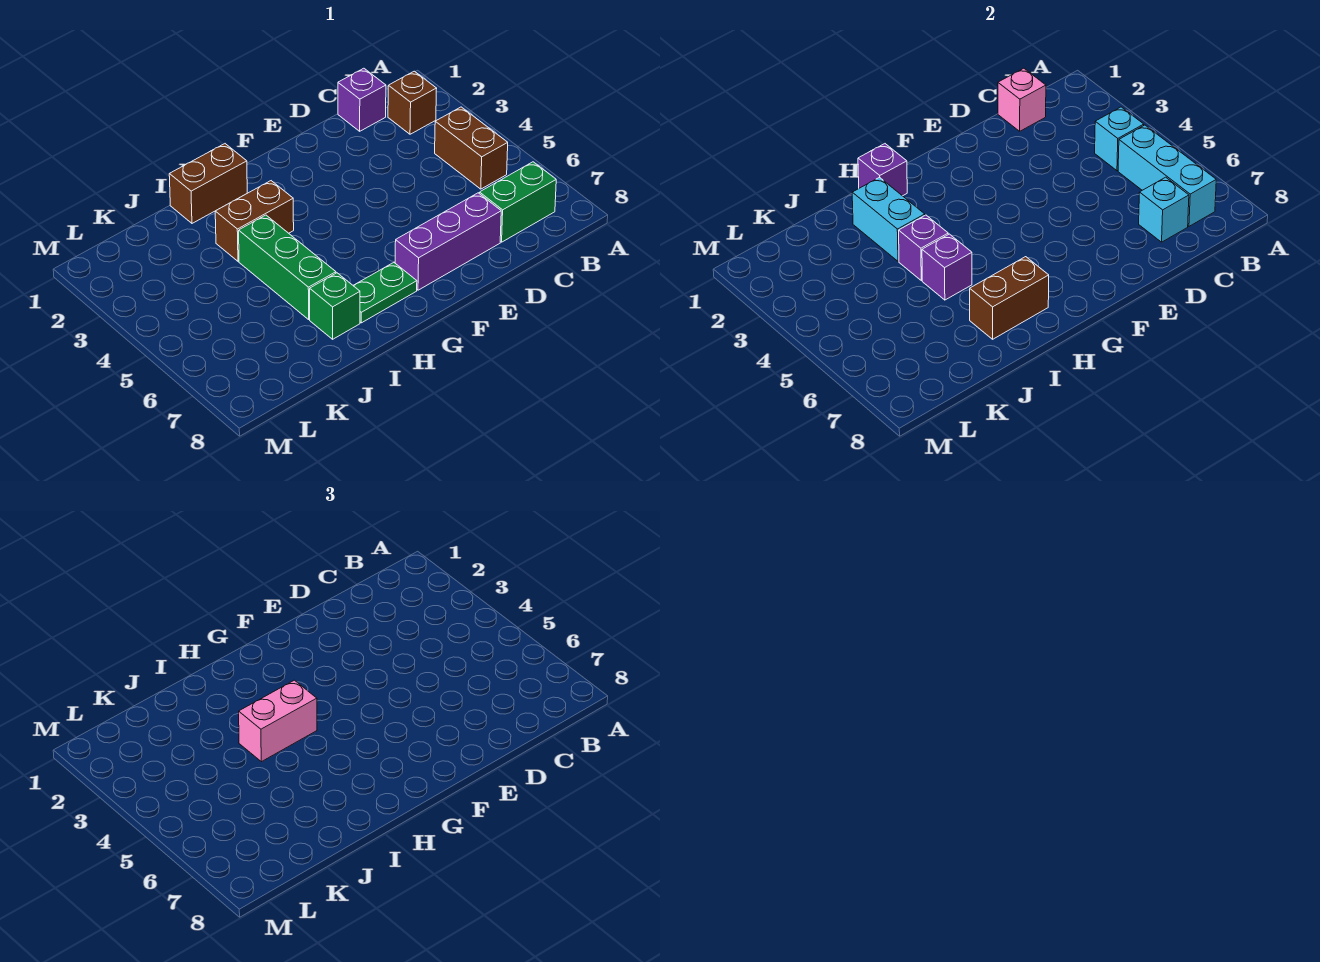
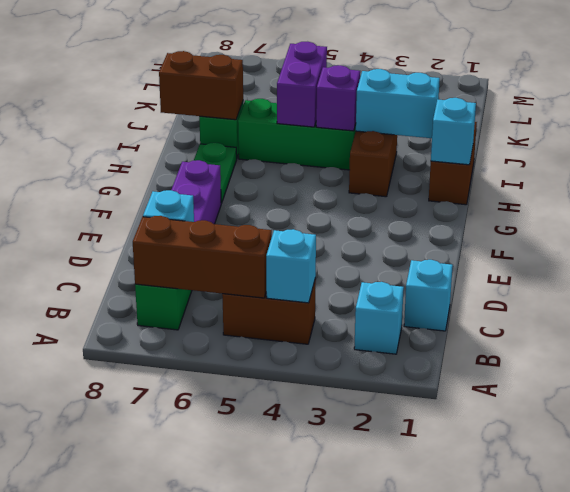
brown 1x1 brick [388,71,437,134] -> cyan 1x1 brick [354,282,404,354]
cyan 1x3 brick [1118,125,1216,226] -> brown 1x3 brick [133,216,272,298]
purple 1x1 brick [338,68,386,131] -> cyan 1x1 brick [404,260,453,331]
pink 1x1 brick [998,68,1046,131] -> none
purple 1x1 brick [858,144,907,196] -> cyan 1x1 brick [431,98,476,165]
pink 1x2 brick [239,680,317,762] -> none
brown 1x2 brick [970,257,1049,339] -> brown 1x2 brick turned to [159,51,243,120]
purple 1x1 brick [922,234,972,300] -> purple 1x2 brick [277,42,327,127]

